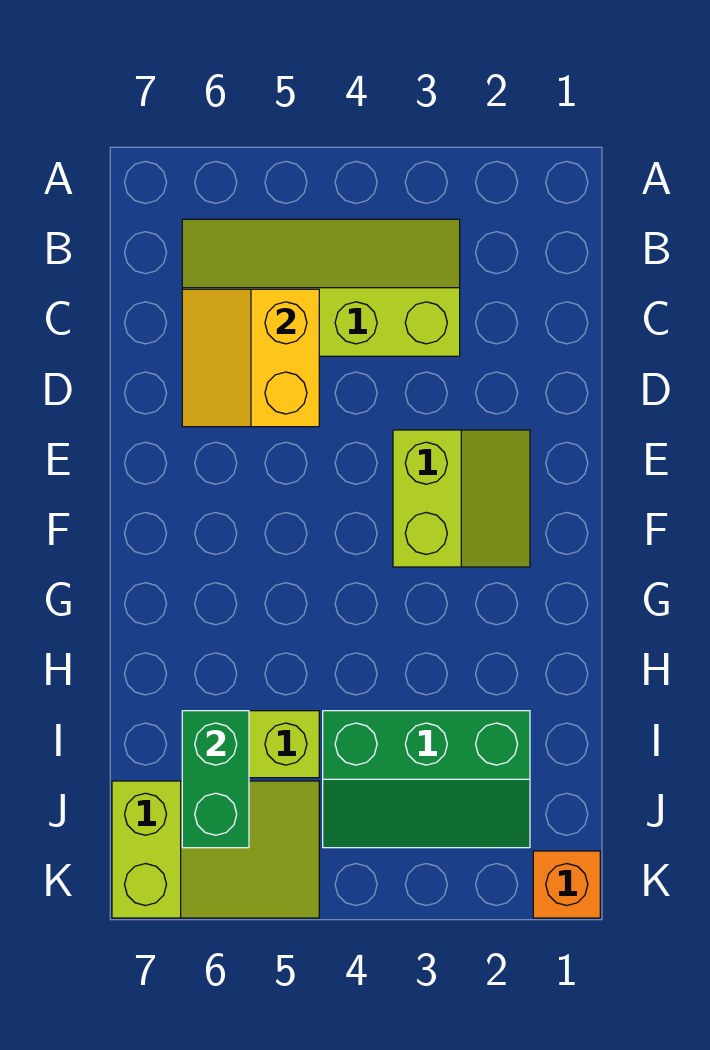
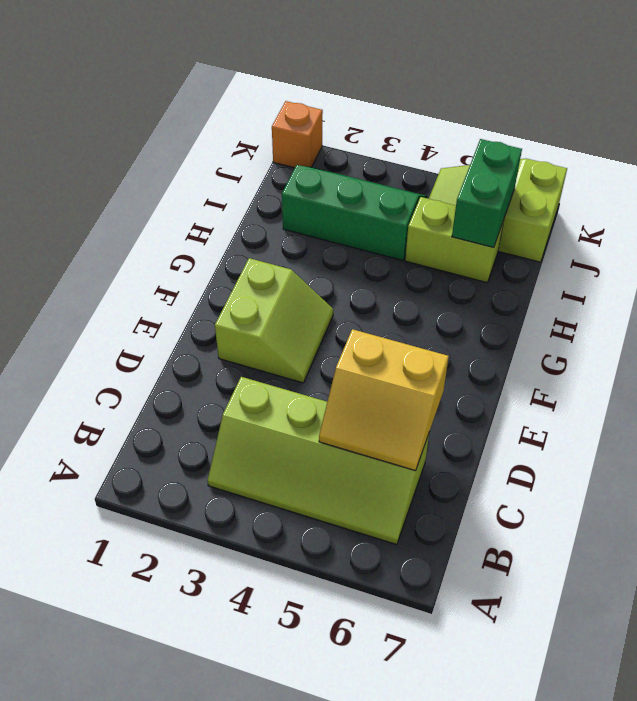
yellow 2x2 slope [182,289,319,427] -> yellow 2x2 slope turned to [319,329,449,471]
lime 2x2 slope [393,430,530,567] -> lime 2x2 slope turned to [215,258,333,383]

